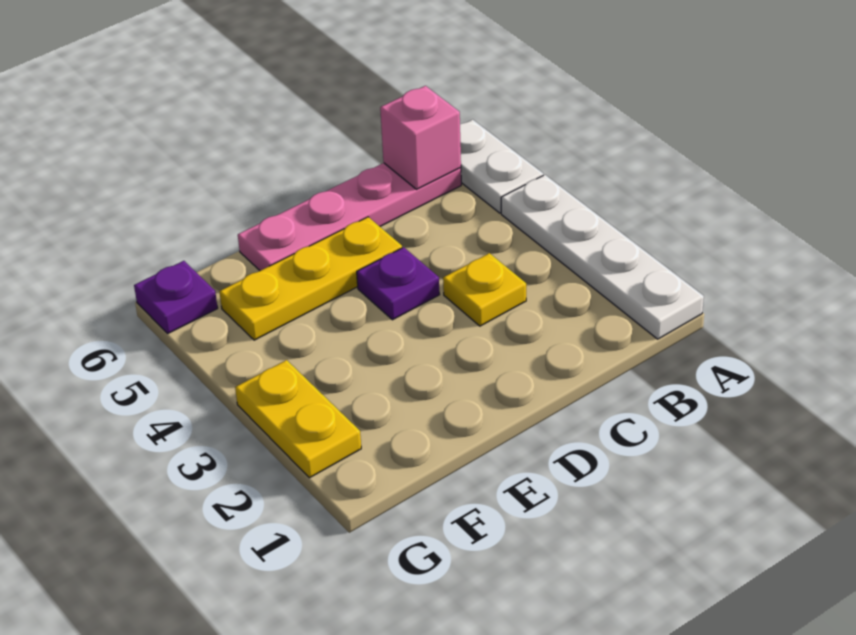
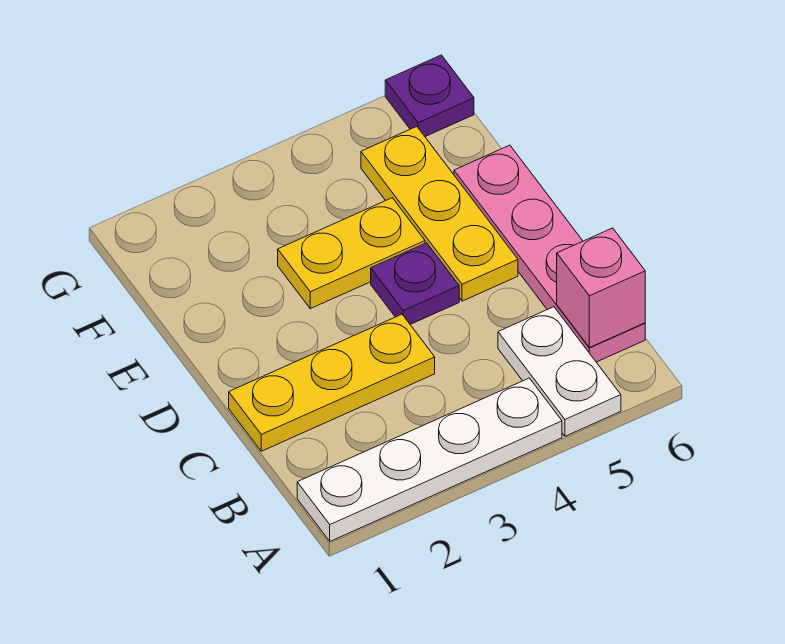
white 1x2 plate [460,120,543,213] -> white 1x2 plate turned to [498,307,621,436]
yellow 1x1 plate [443,253,526,326] -> yellow 1x3 plate [229,314,435,451]
yellow 1x2 plate [235,360,361,478] -> yellow 1x2 plate moved to [278,198,425,309]

